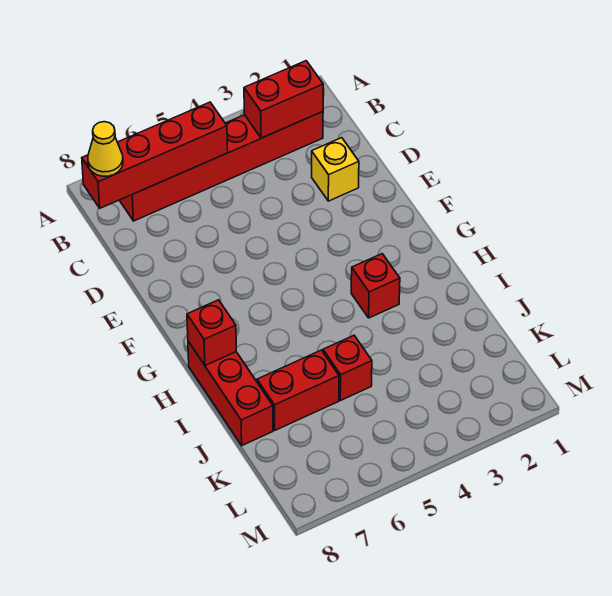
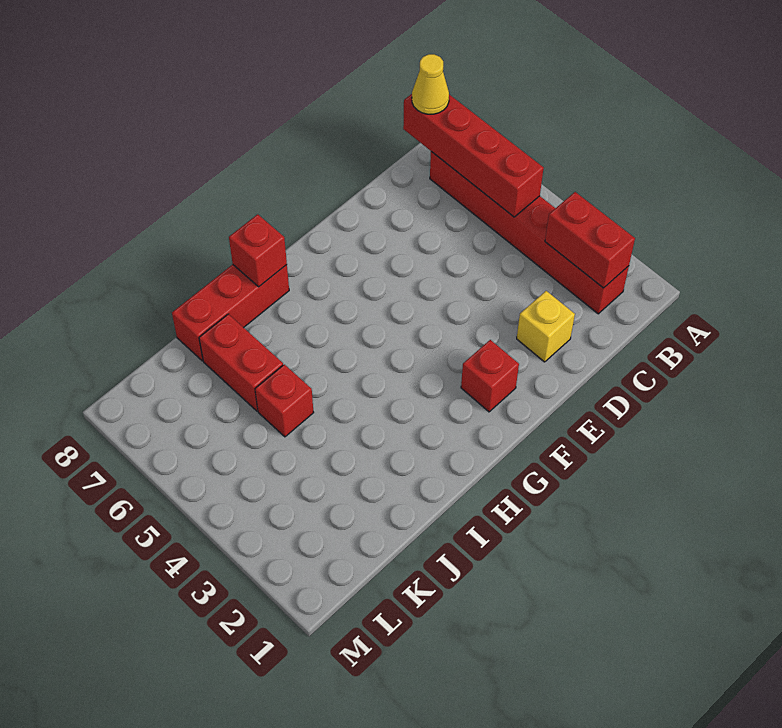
red 1x1 brick [351,254,400,318] -> red 1x1 brick moved to [461,340,519,412]

